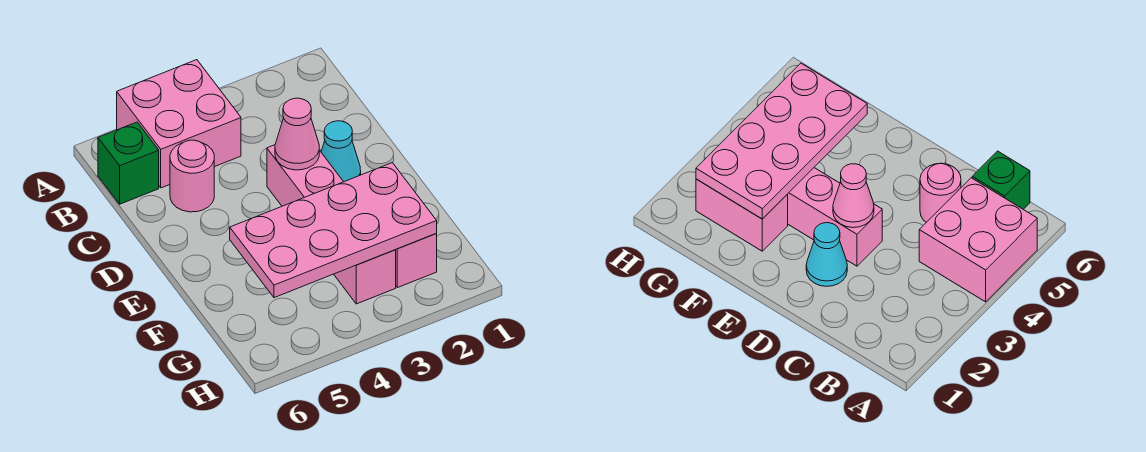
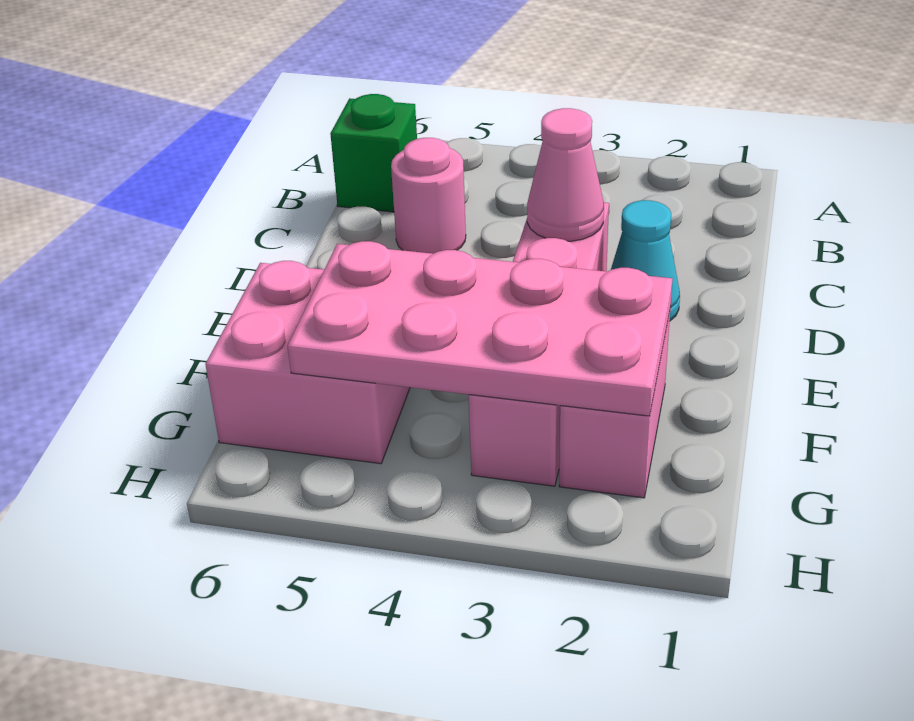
pink 2x2 brick [117,60,241,188] -> pink 2x2 brick moved to [205,261,410,464]

